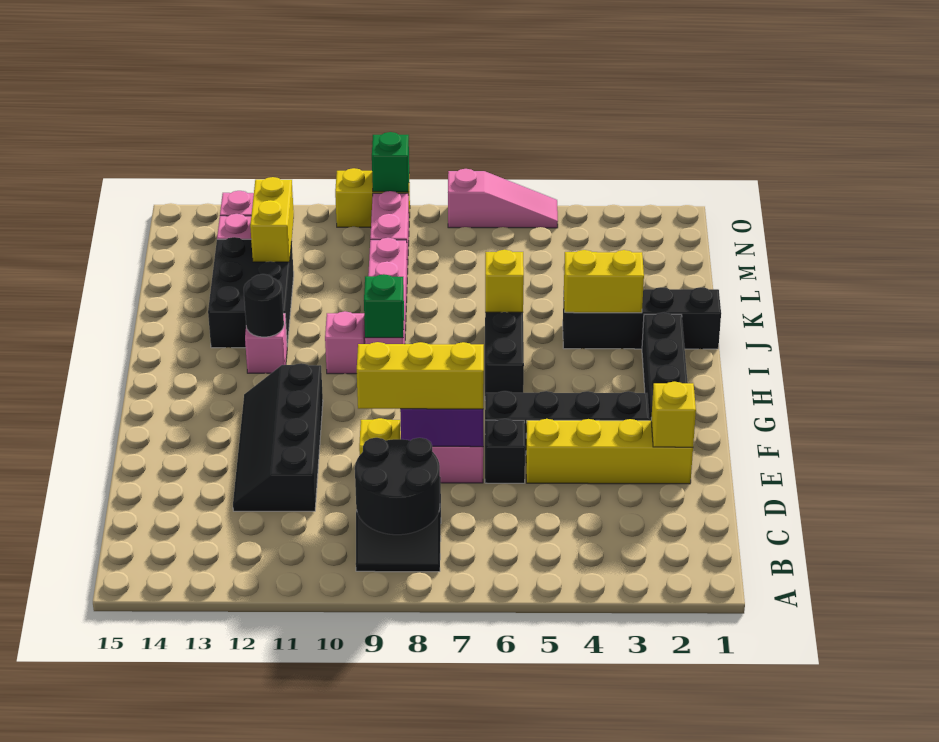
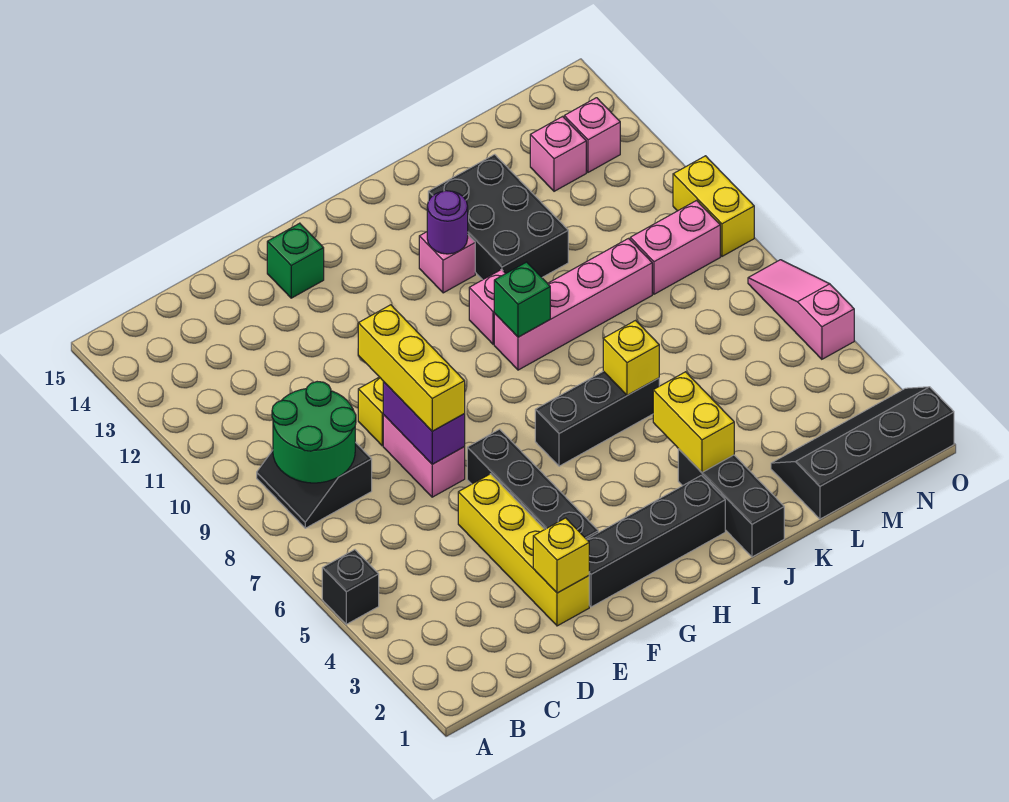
black 2x2 round brick [355,438,440,535] -> green 2x2 round brick [272,382,356,483]
black 2x4 slope [233,363,323,511] -> black 2x4 slope moved to [771,387,954,519]
black 1x1 brick [485,419,525,483] -> black 1x1 brick moved to [322,550,379,624]
black 1x1 round brick [244,274,284,337] -> purple 1x1 round brick [427,191,468,254]
black 1x4 brick [563,287,721,349] -> black 1x3 brick [678,449,784,557]
black 2x3 brick [208,237,294,348] -> black 2x3 brick turned to [428,154,568,280]
yellow 1x2 brick [250,177,294,262] -> none
pink 1x3 slope [448,169,558,228] -> pink 1x3 slope turned to [748,260,854,359]
green 1x1 brick [372,132,409,192] -> green 1x1 brick moved to [267,223,324,298]

